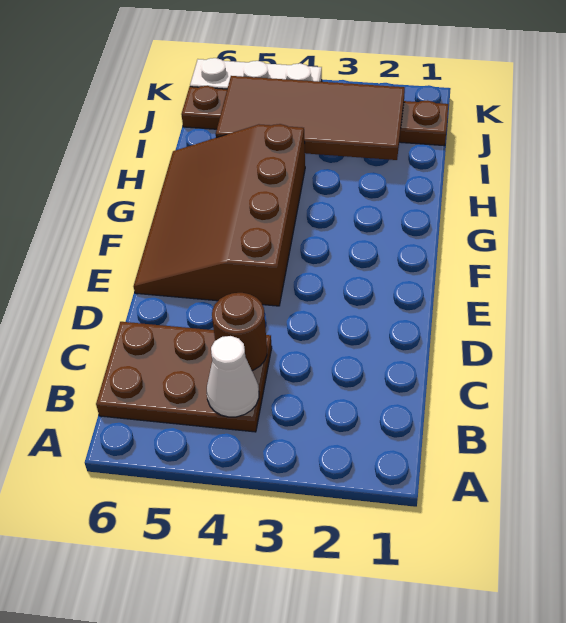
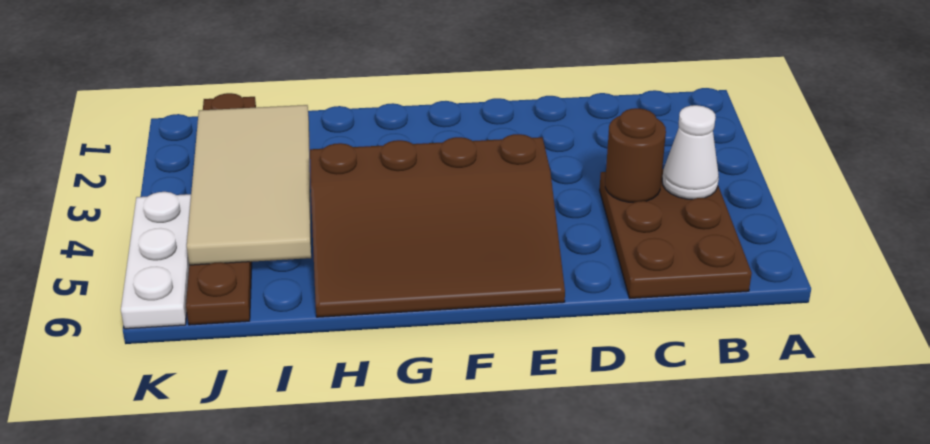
brown 2x4 tile [216,76,405,160] -> tan 2x4 tile [187,105,311,265]

